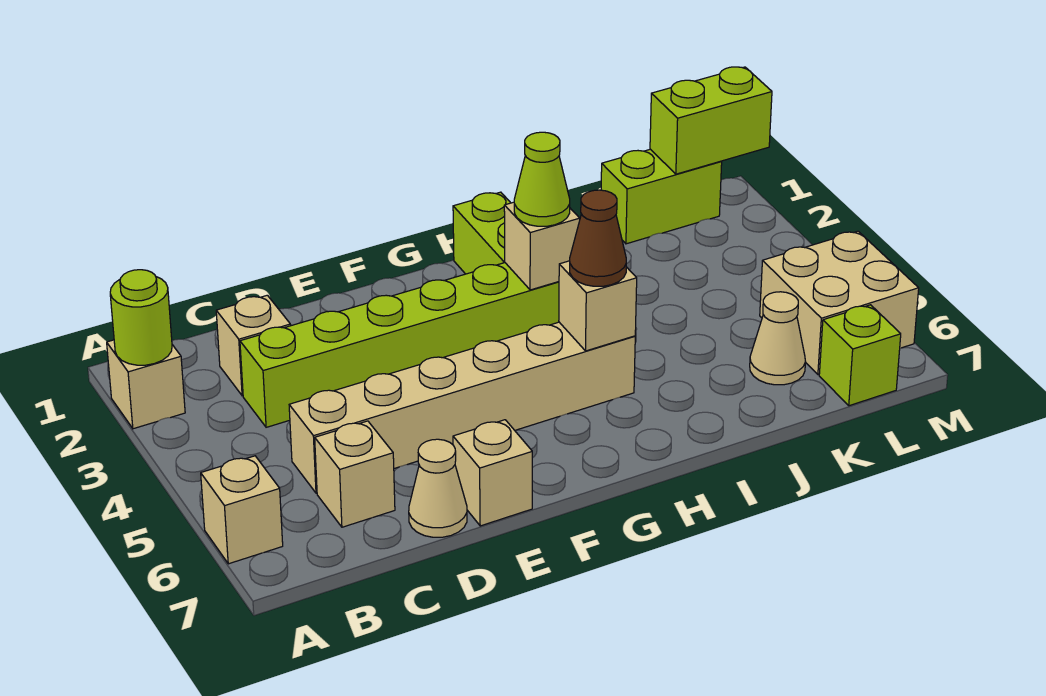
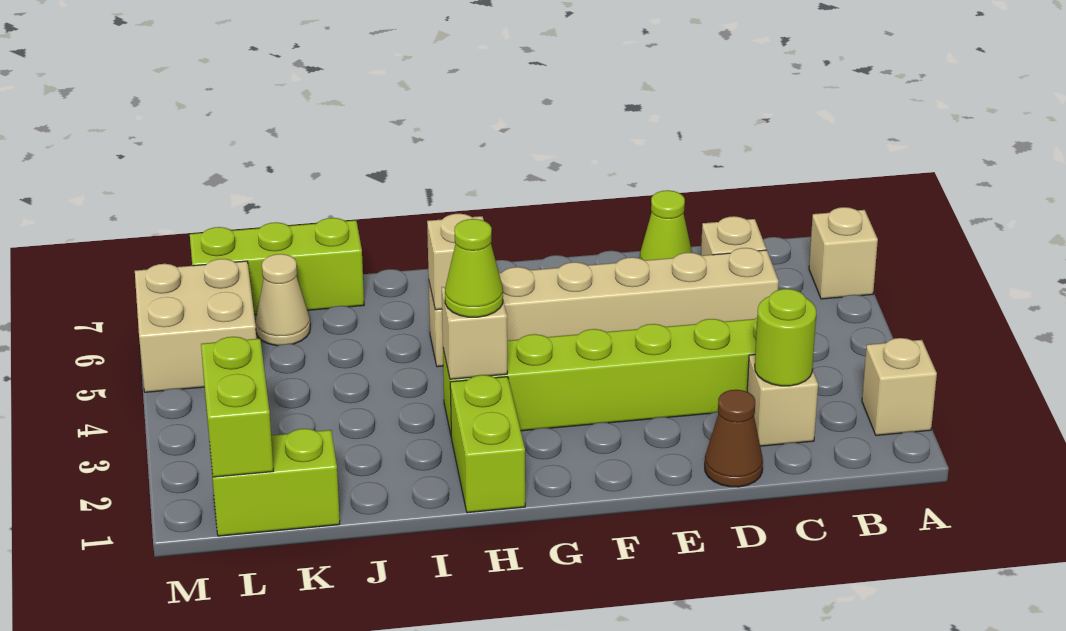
lime 1x1 round brick [110,270,172,365] -> lime 1x1 round brick moved to [755,289,816,386]
tan 1x1 cone [409,439,467,537] -> lime 1x1 cone [640,190,692,260]
tan 1x1 brick [453,420,532,526] -> none
brown 1x1 cone [570,190,626,286] -> brown 1x1 cone moved to [705,390,763,487]
lime 1x2 brick [650,67,772,174] -> lime 1x2 brick turned to [201,337,273,477]
lime 1x1 brick [819,305,901,406] -> lime 1x3 brick [190,218,364,315]

